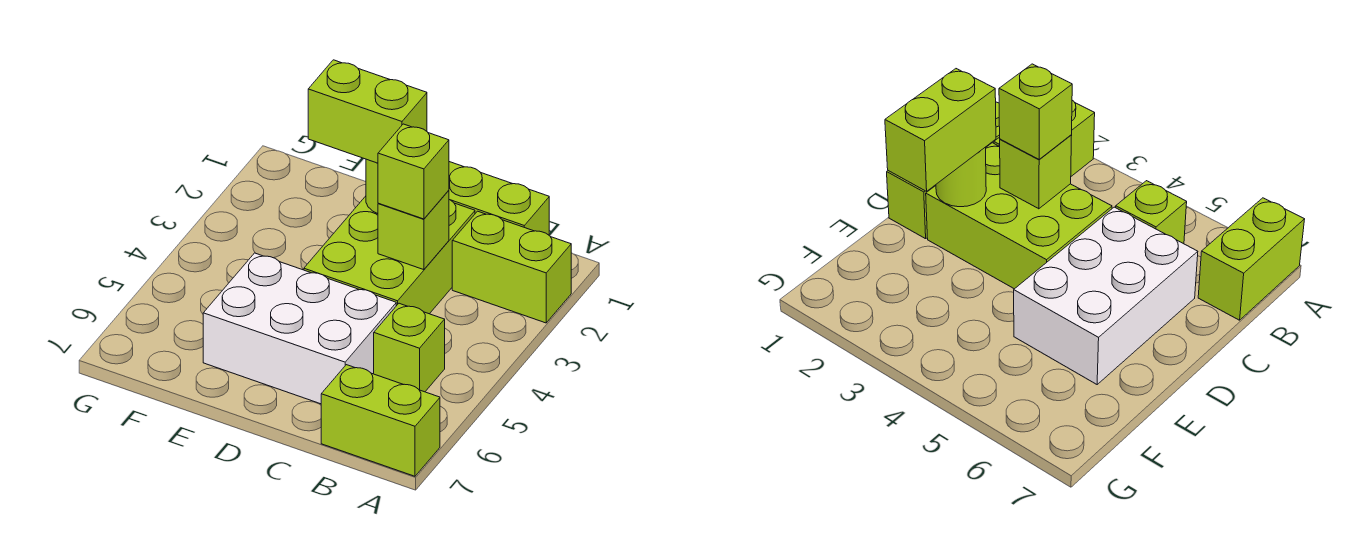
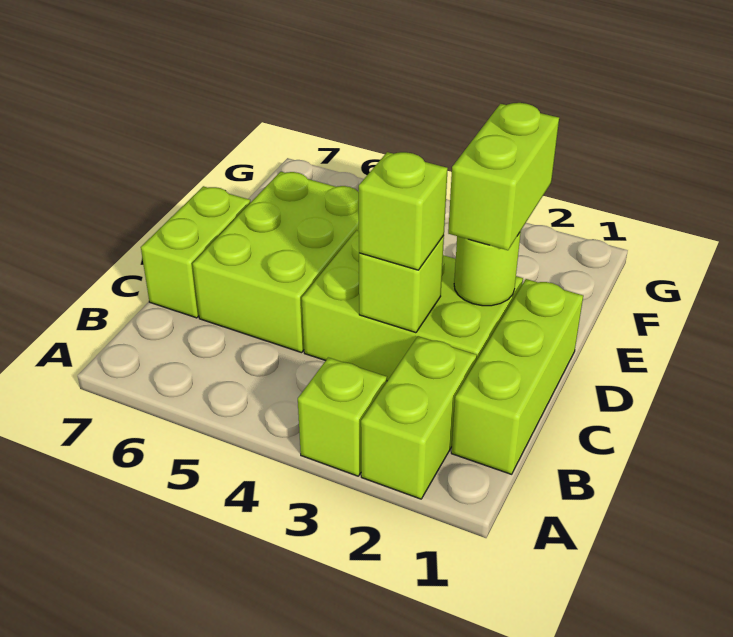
lime 1x2 brick [321,365,440,476] -> lime 1x2 brick moved to [141,186,251,318]
lime 1x1 brick [374,303,445,392] -> lime 1x1 brick moved to [298,357,387,476]
white 2x3 brick [203,253,396,404] -> lime 2x3 brick [193,172,359,353]

